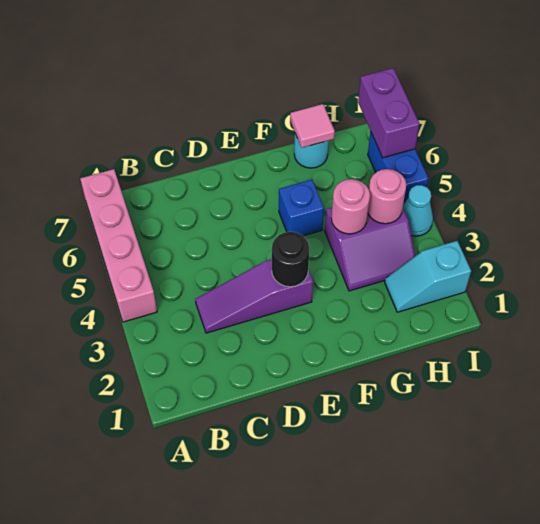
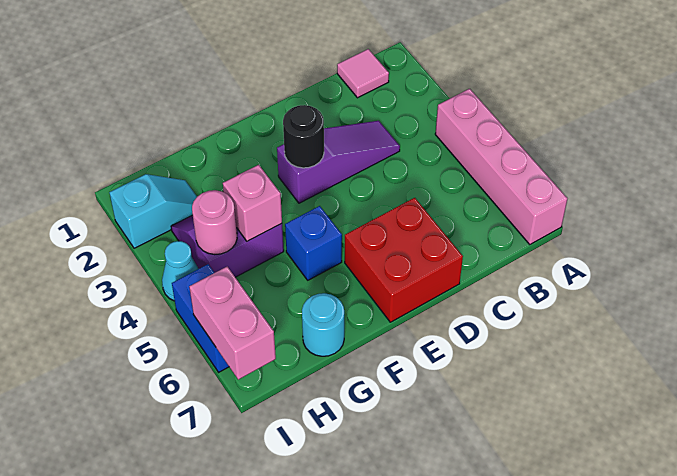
none -> red 2x2 brick [345,198,463,322]
pink 1x1 round brick [331,179,370,234] -> pink 1x1 brick [223,165,282,241]
pink 1x1 tile [290,104,335,148] -> pink 1x1 tile moved to [337,49,389,98]
purple 1x2 brick [358,68,420,158] -> pink 1x2 brick [189,267,276,380]

